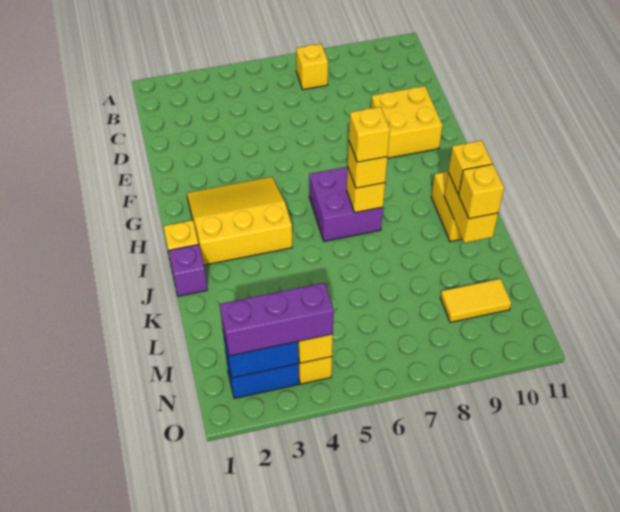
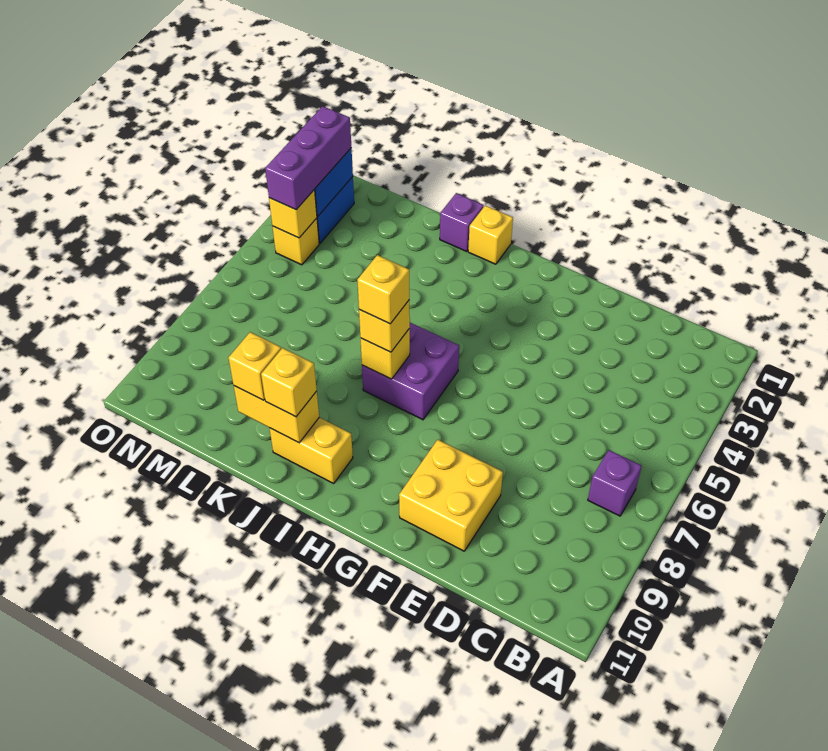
yellow 1x1 brick [296,44,328,90] -> purple 1x1 brick [588,450,642,516]
yellow 3x3 slope [187,177,292,265] -> none
yellow 1x2 tile [440,279,511,322] -> none

